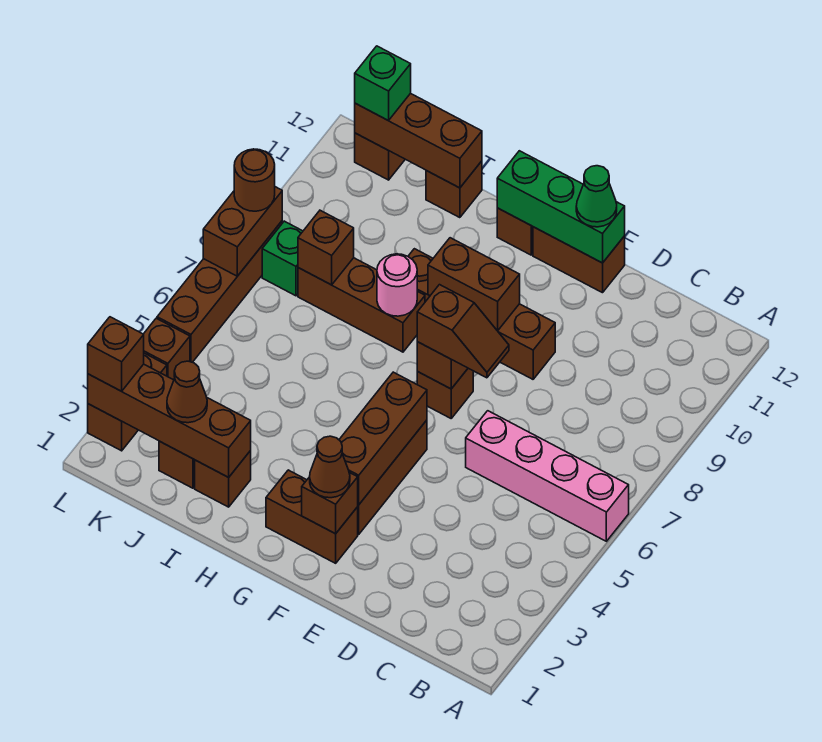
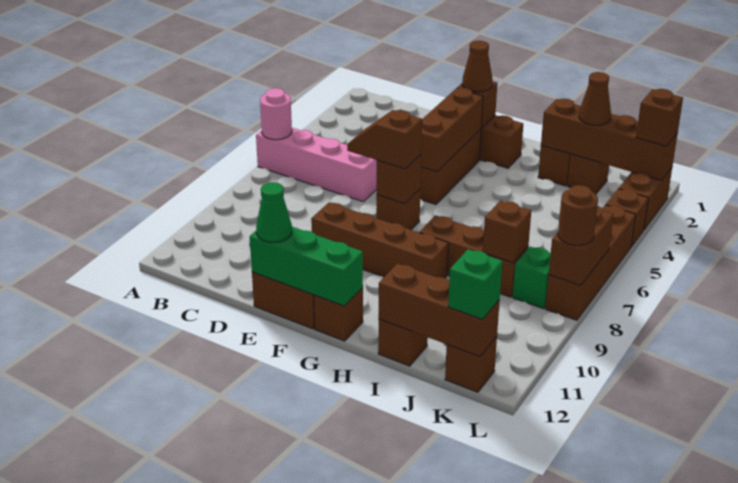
brown 1x2 brick [428,238,520,331] -> none
pink 1x1 round brick [377,254,417,316] -> pink 1x1 round brick moved to [260,88,292,140]

